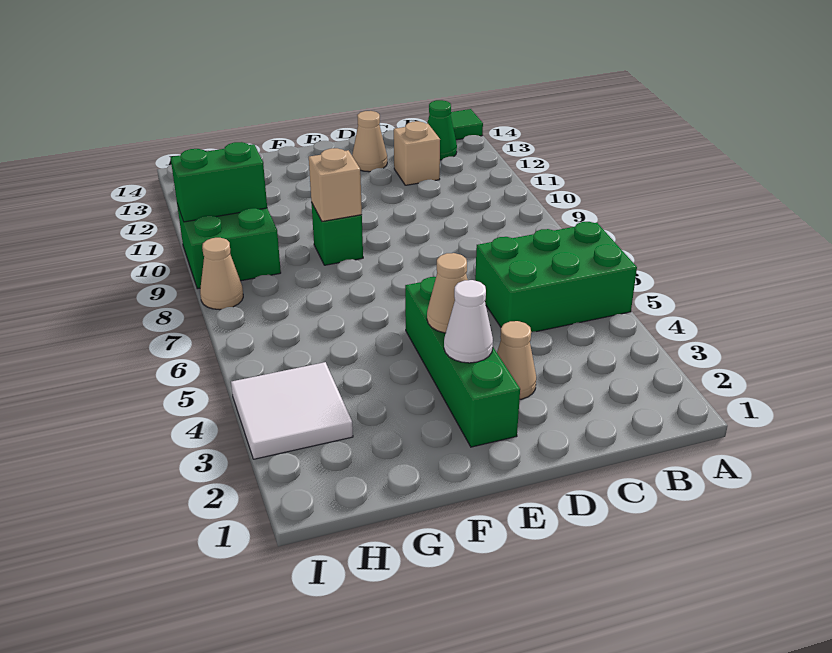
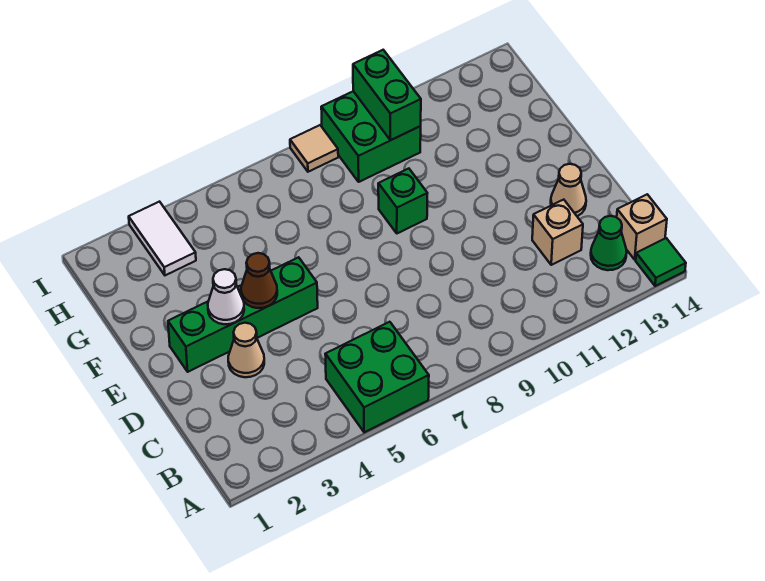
green 2x3 brick [475,222,637,332] -> green 2x2 brick [325,322,429,432]
tan 1x1 cone [427,253,468,333] -> brown 1x1 cone [241,253,277,308]
tan 1x1 brick [309,148,362,221] -> tan 1x1 brick moved to [617,194,667,260]
white 2x2 tile [231,362,353,459] -> white 1x2 tile [129,202,196,275]
tan 1x1 cone [200,238,243,310] -> tan 1x1 tile [290,125,338,172]

